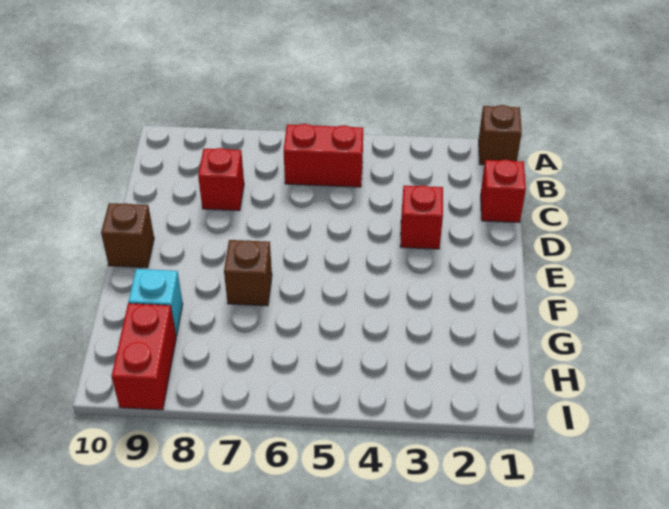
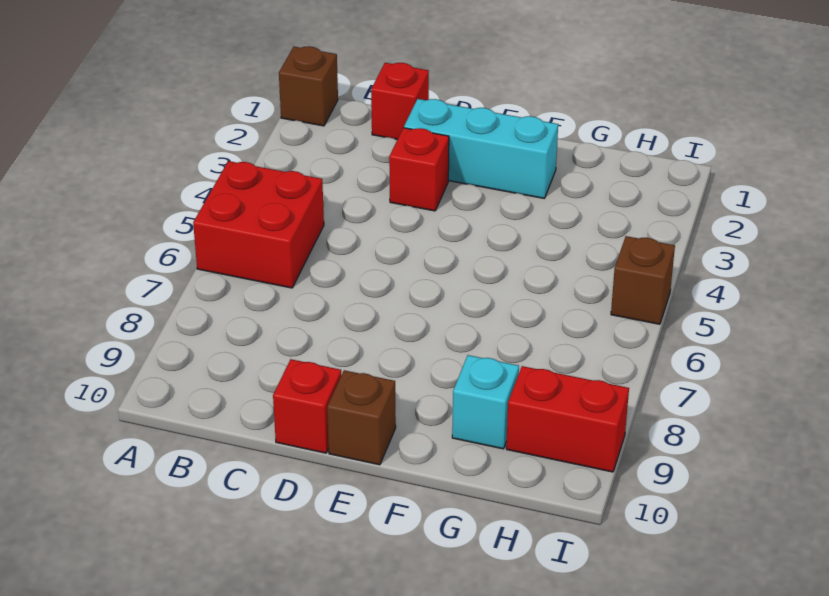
red 1x2 brick [284,124,363,187] -> red 2x2 brick [193,161,324,288]
red 1x1 brick [198,148,244,211] -> red 1x1 brick moved to [273,359,341,453]
none -> cyan 1x3 brick [404,99,558,198]
brown 1x1 brick [224,240,272,306] -> brown 1x1 brick moved to [611,236,675,324]

